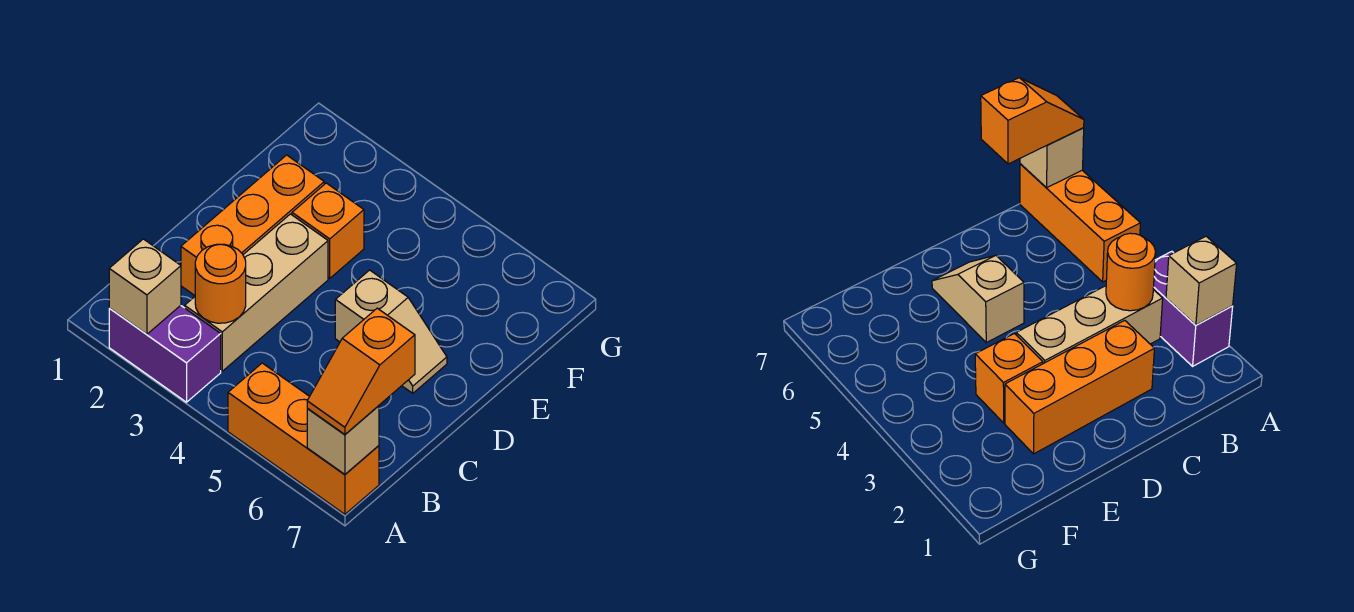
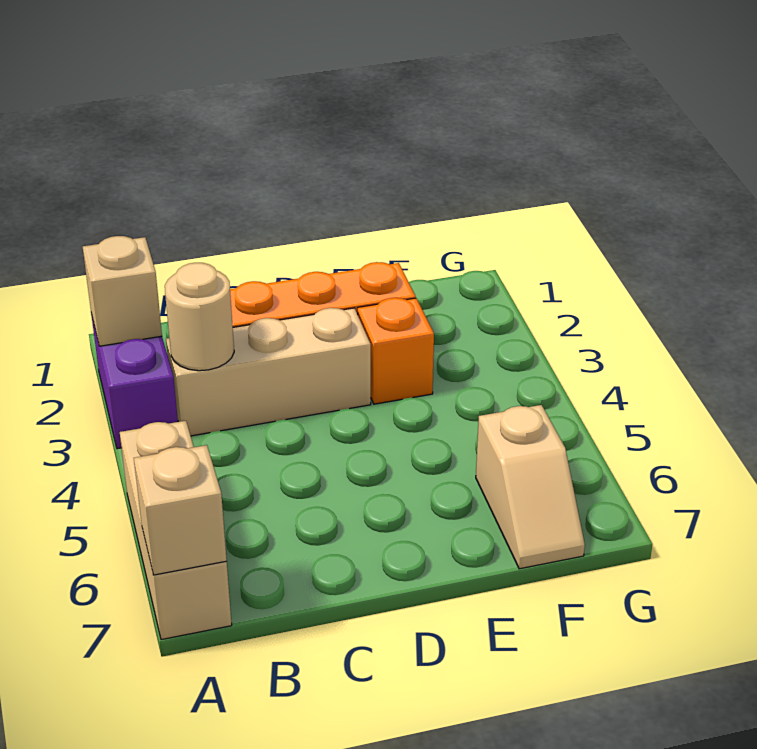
orange 1x3 brick [228,363,379,514] -> tan 1x3 brick [120,421,232,640]
orange 1x2 slope [307,308,415,434] -> none
orange 1x1 round brick [195,244,246,323] -> tan 1x1 round brick [165,263,234,371]
tan 1x2 slope [335,270,447,393] -> tan 1x2 slope moved to [476,405,585,569]

